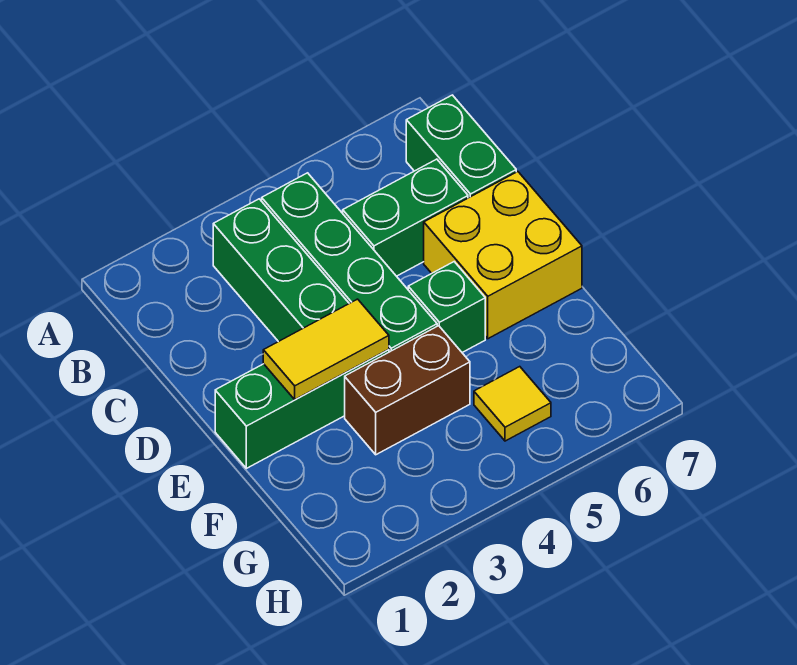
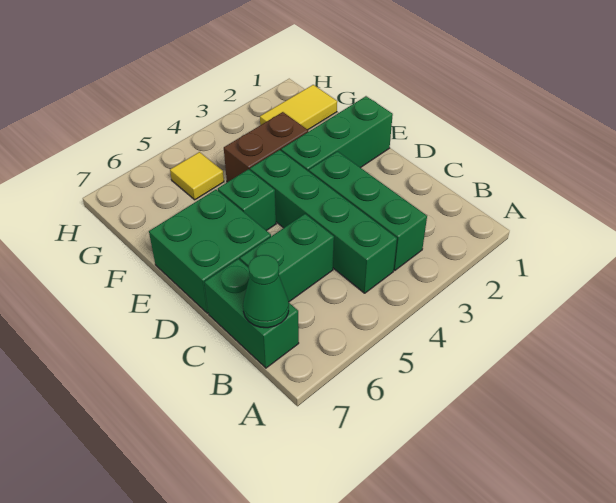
none -> green 1x1 cone [243,255,289,328]
yellow 2x2 brick [424,172,582,339] -> green 2x2 brick [149,189,271,313]
yellow 1x2 tile [263,299,389,399] -> yellow 1x2 tile moved to [260,85,337,130]

